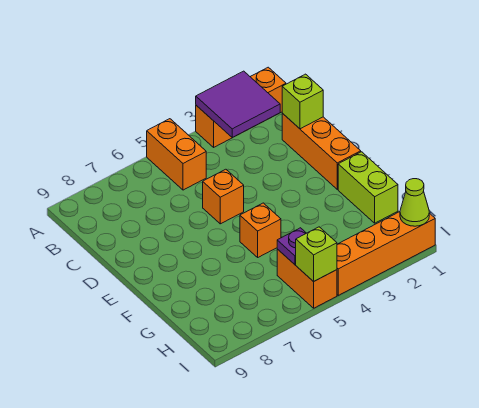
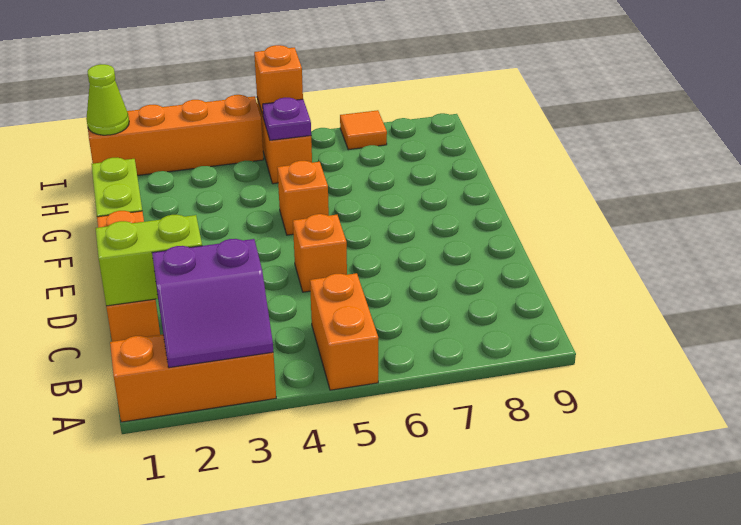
purple 2x2 tile [196,71,280,138] -> purple 2x2 slope [152,239,273,368]
lime 1x1 brick [282,74,323,129] -> lime 1x2 brick [96,215,202,306]
lime 1x1 brick [296,227,337,282] -> orange 1x1 brick [254,45,303,115]
none -> orange 1x1 tile [340,110,387,150]

